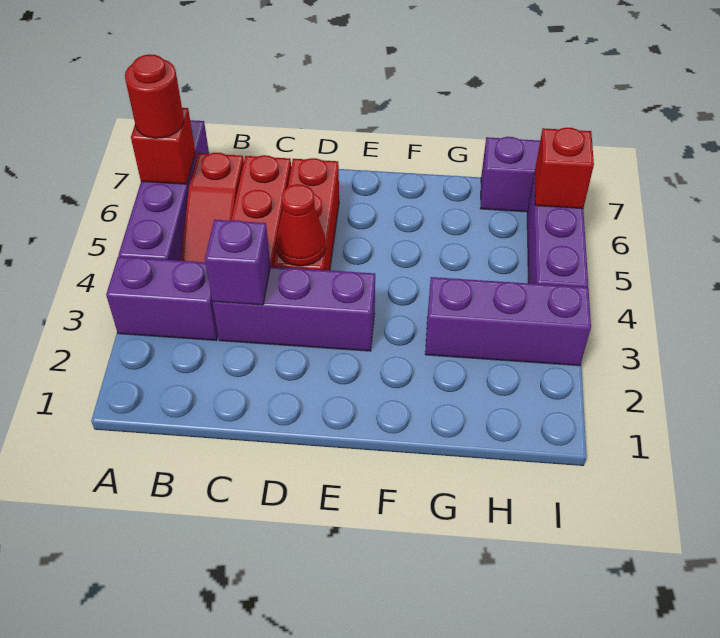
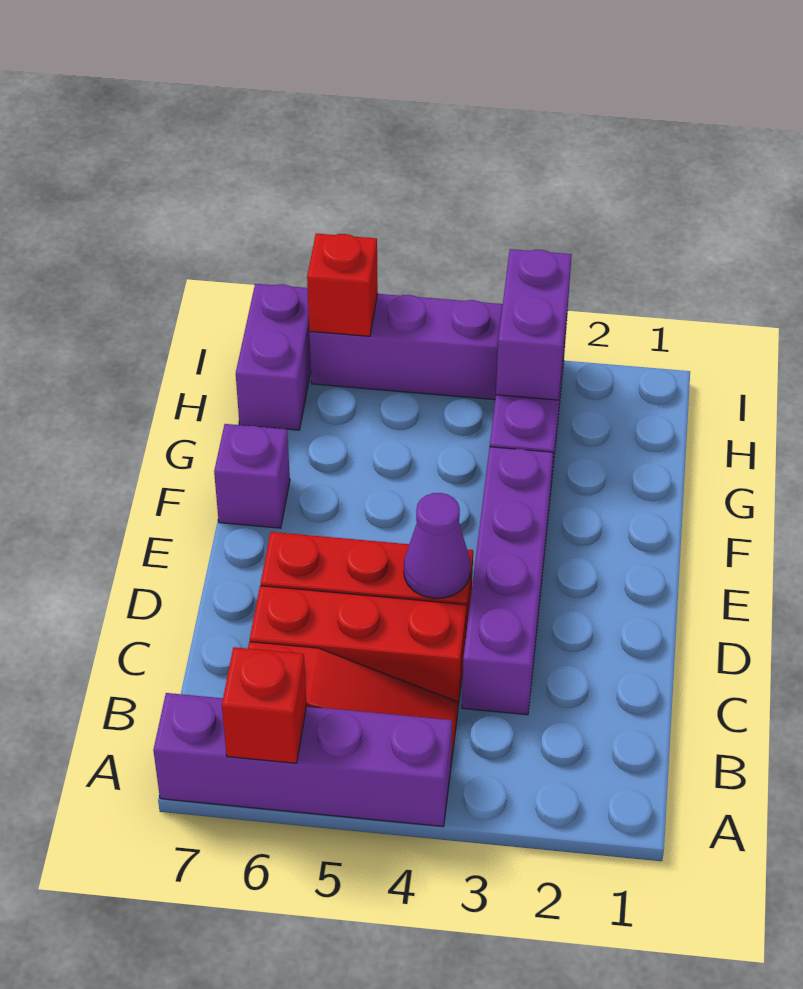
purple 1x2 brick [106,257,218,340] -> purple 1x2 brick moved to [496,249,572,400]
red 1x1 round brick [125,54,184,138] -> none
purple 1x3 brick [212,267,375,351] -> purple 1x4 brick [462,447,553,715]
purple 1x1 brick [205,220,270,305] -> purple 1x1 brick moved to [214,424,290,528]
red 1x1 cone [276,184,326,266] -> purple 1x1 cone [404,493,470,598]

